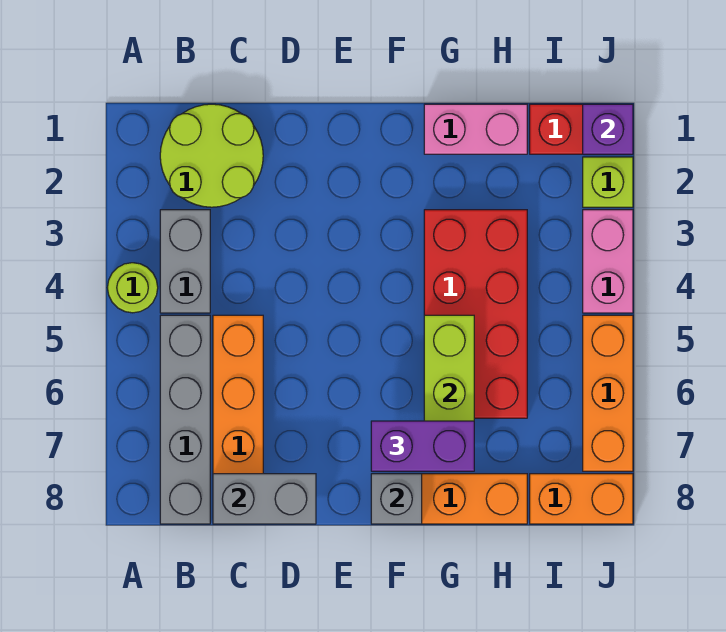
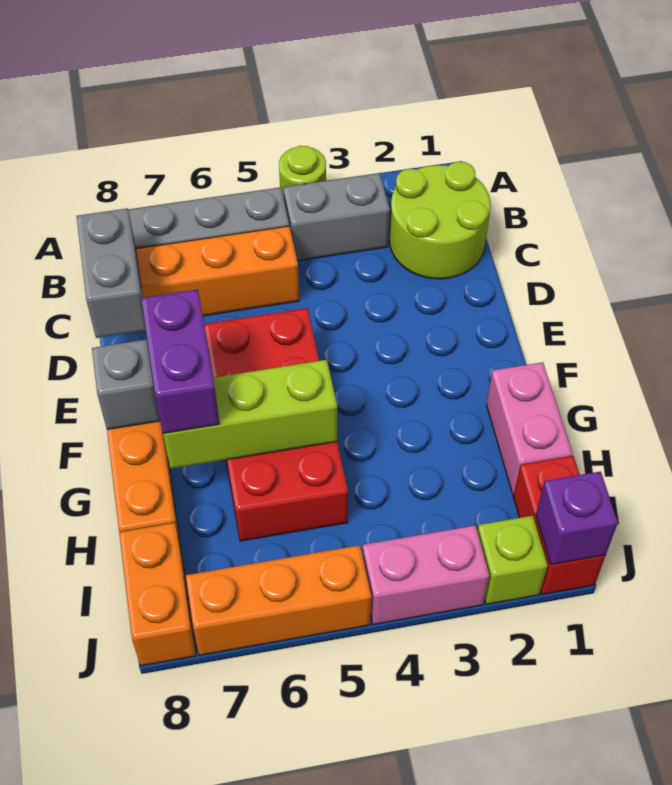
red 2x4 brick [424,210,527,418] -> red 2x4 brick turned to [204,308,348,541]

